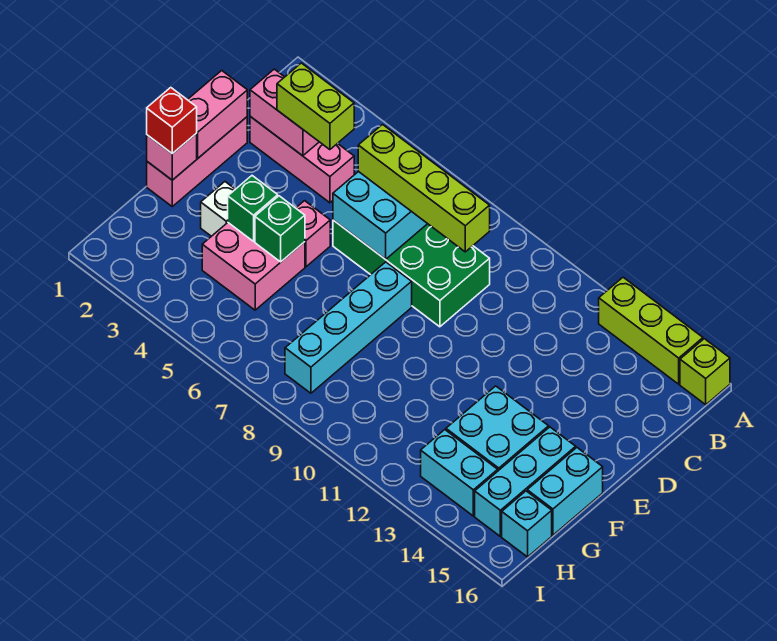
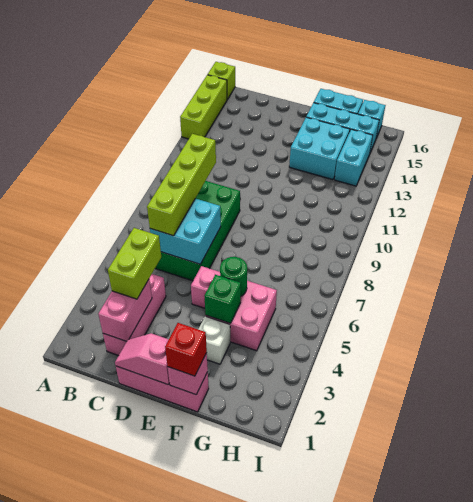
pink 1x2 brick [188,71,247,158] -> pink 1x2 slope [115,333,170,385]
cyan 1x4 brick [285,262,412,393] -> none
green 1x1 brick [255,196,305,262] -> green 1x1 round brick [220,257,247,296]

